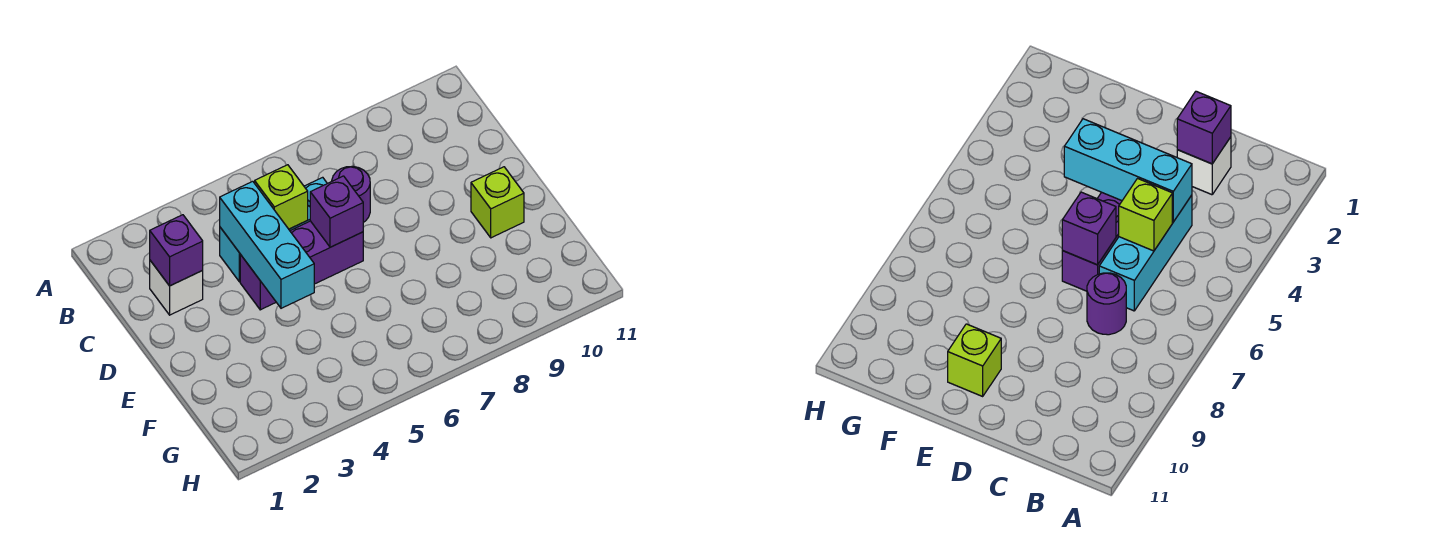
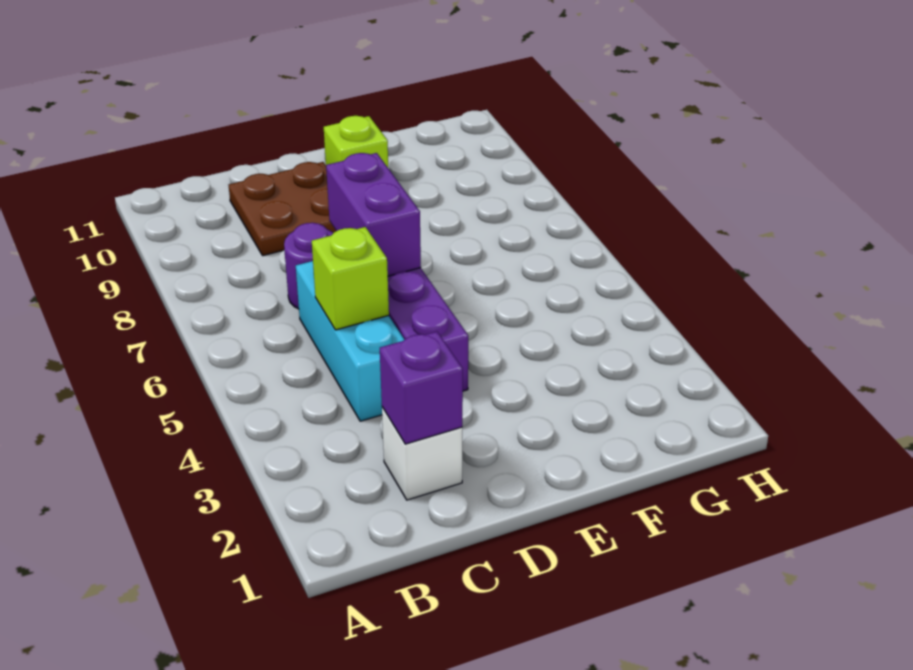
cyan 1x3 brick [220,181,314,308] -> none
none -> brown 2x2 plate [229,162,336,256]
purple 1x1 brick [310,176,363,247] -> purple 1x2 brick [326,153,421,276]

